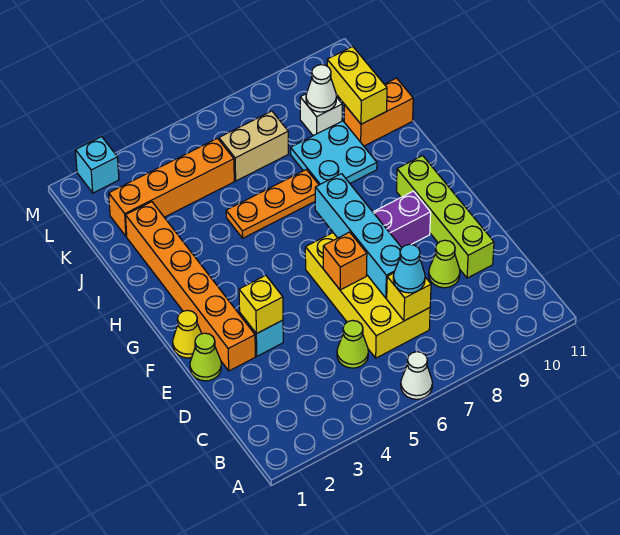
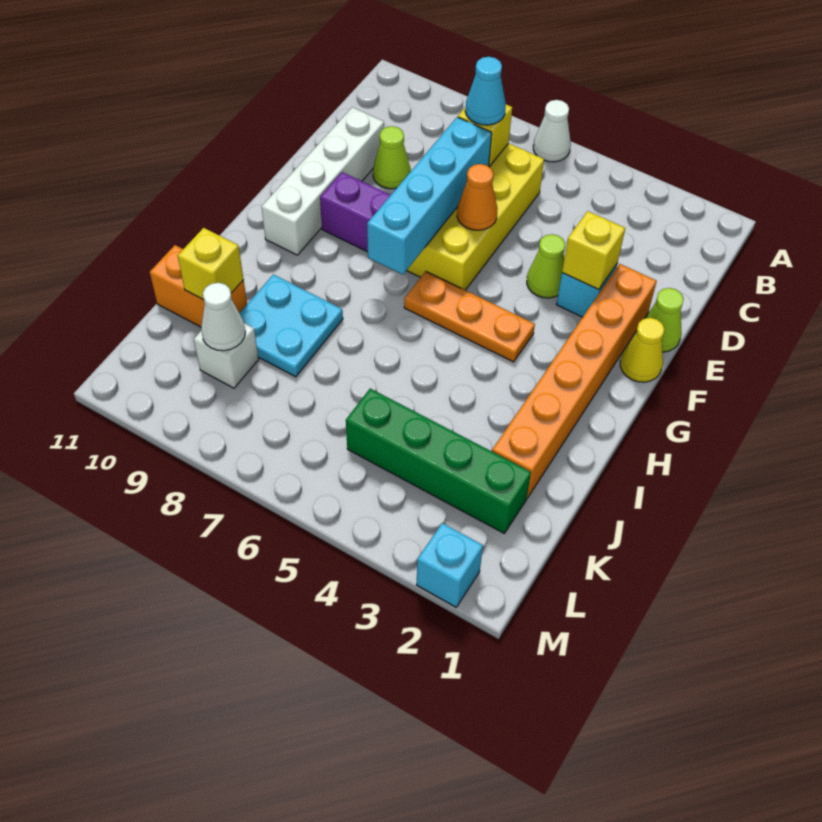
lime 1x1 cone [337,320,368,368] -> lime 1x1 cone moved to [527,234,565,298]
lime 1x4 brick [396,156,494,278] -> white 1x4 brick [262,107,384,255]
orange 1x1 brick [323,232,367,290] -> orange 1x1 cone [457,164,498,230]
orange 1x3 plate [226,170,319,238] -> orange 1x3 plate moved to [404,271,535,362]
yellow 1x2 brick [327,47,387,124] -> yellow 1x1 brick [178,228,244,300]
orange 1x4 brick [109,138,234,237] -> green 1x4 brick [346,389,531,533]
tan 1x2 brick [219,111,288,181] -> none

